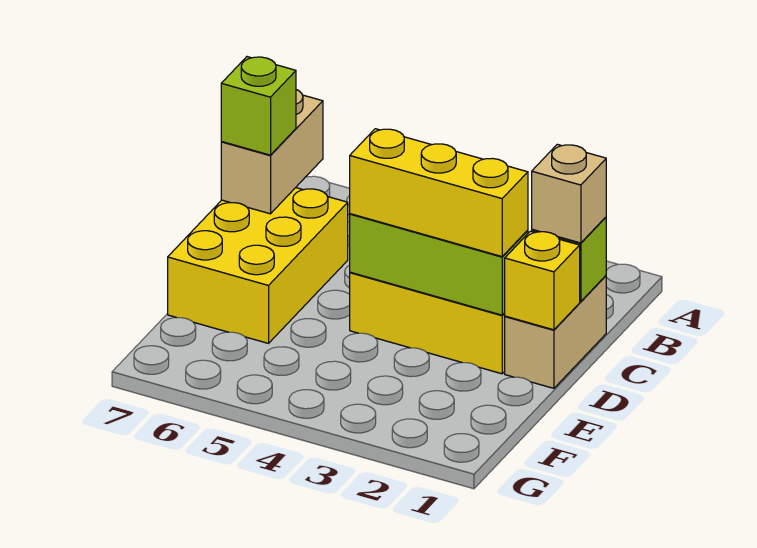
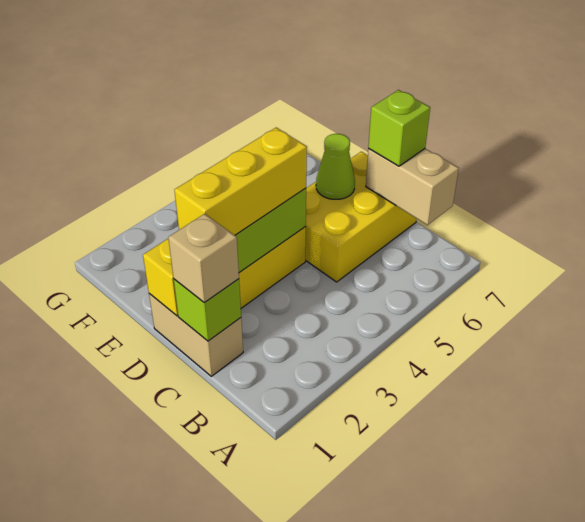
yellow 2x3 brick [168,188,348,343] -> yellow 2x3 brick turned to [305,152,417,282]
none -> lime 1x1 cone [316,134,355,199]

